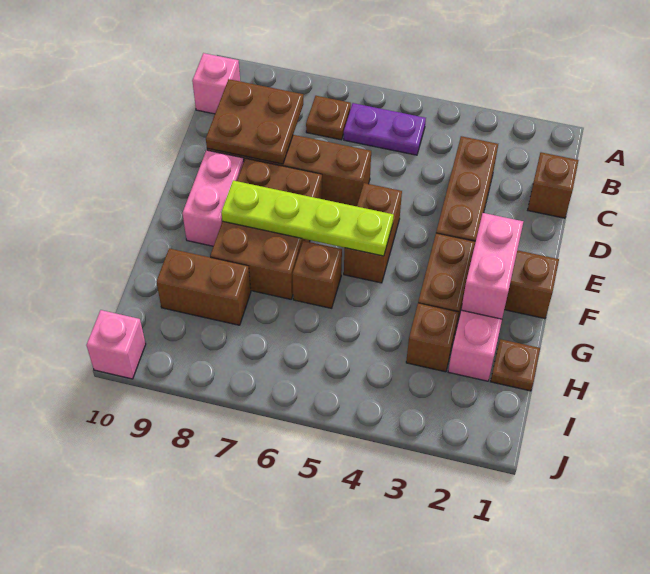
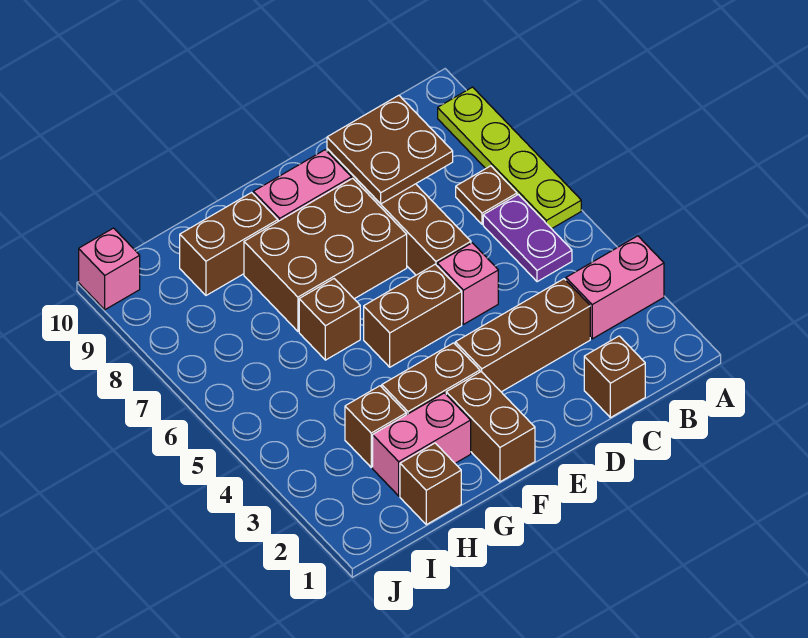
pink 1x1 brick [192,53,240,114] -> pink 1x1 brick moved to [437,243,498,324]
pink 1x2 brick [461,213,523,319] -> pink 1x2 brick moved to [566,236,664,339]
lime 1x4 plate [221,181,394,256] -> lime 1x4 plate moved to [438,87,581,229]
brown 1x1 plate [491,339,540,391] -> brown 1x1 brick [400,443,461,525]
brown 1x2 brick [156,249,251,325] -> brown 1x2 brick turned to [180,193,278,295]

